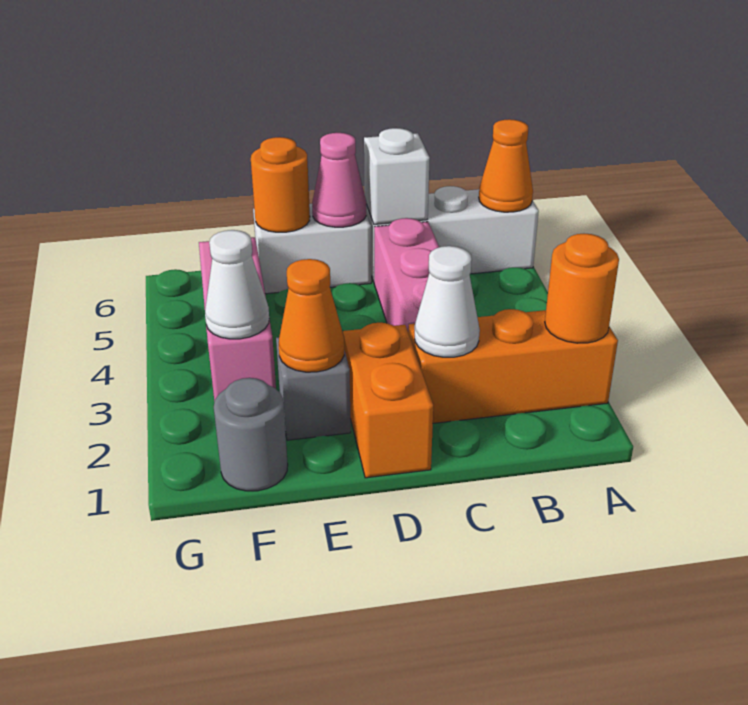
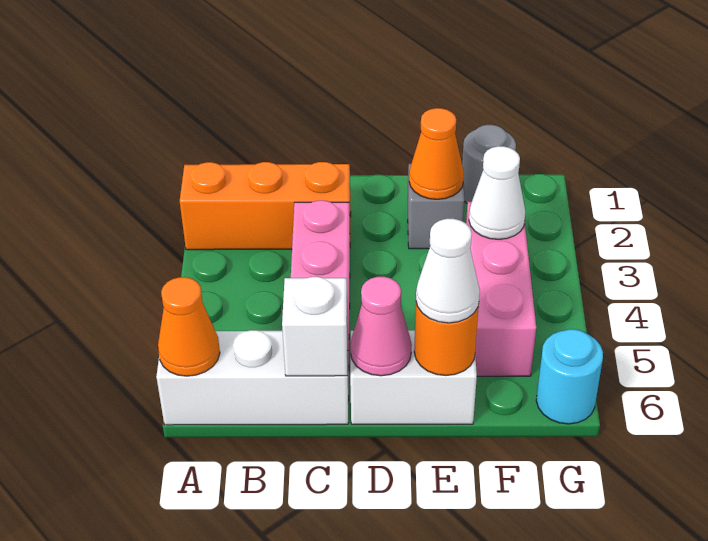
orange 1x1 round brick [545,234,619,343] -> none
white 1x1 cone [415,246,480,357] -> white 1x1 cone moved to [416,219,480,323]
orange 1x2 brick [343,323,433,478] -> none
none -> cyan 1x1 round brick [536,329,603,424]

